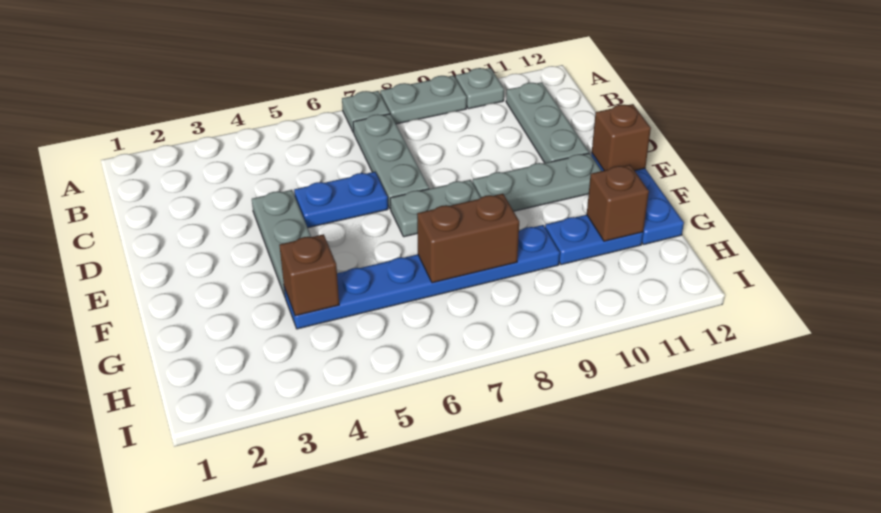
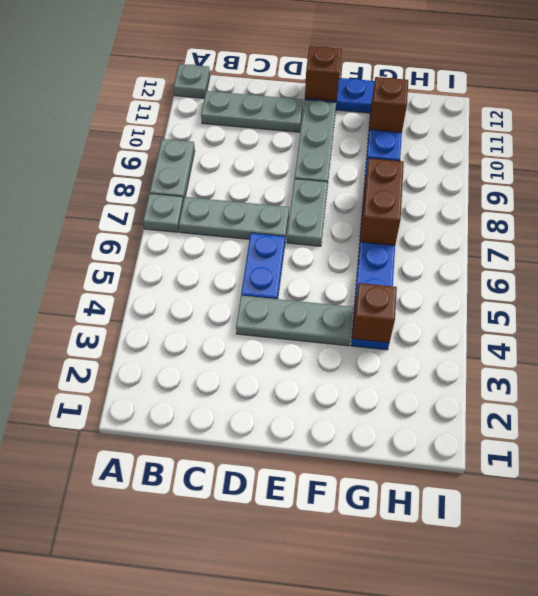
grey 1x1 plate [456,68,504,109] -> grey 1x1 plate moved to [174,64,210,98]

